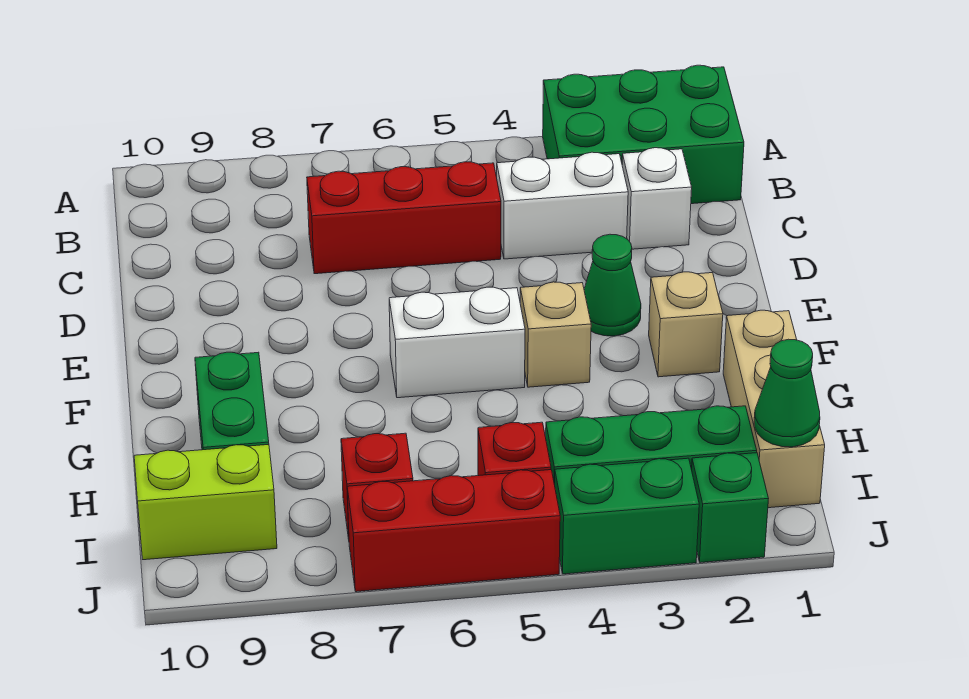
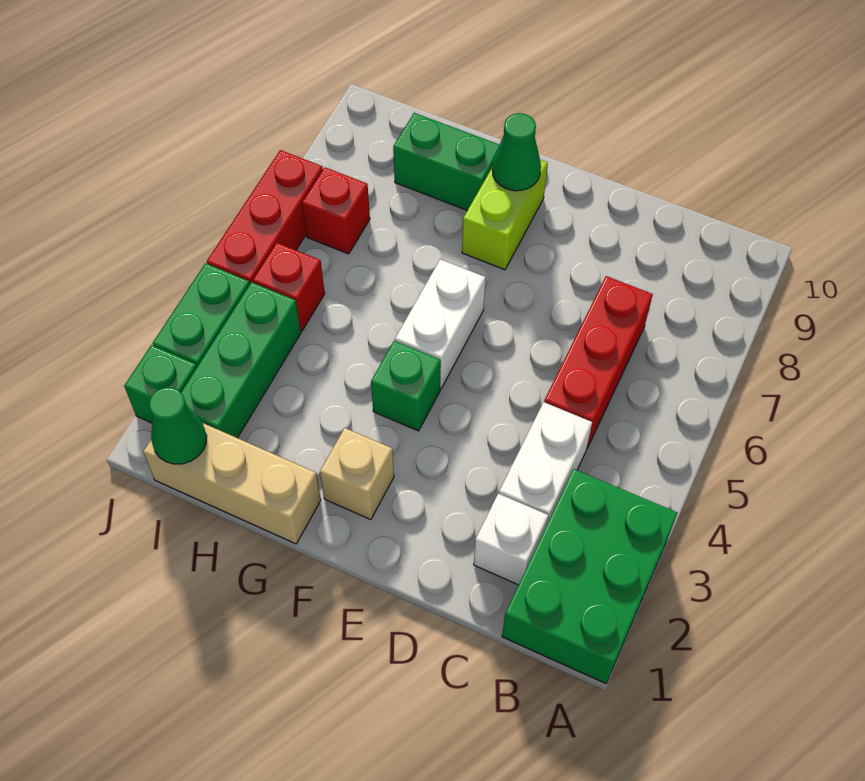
green 1x1 cone [584,234,641,336] -> green 1x1 cone moved to [492,113,541,191]
tan 1x1 brick [520,282,591,387] -> green 1x1 brick [371,341,441,431]
lime 1x2 brick [134,444,277,560] -> lime 1x2 brick moved to [462,160,548,270]

